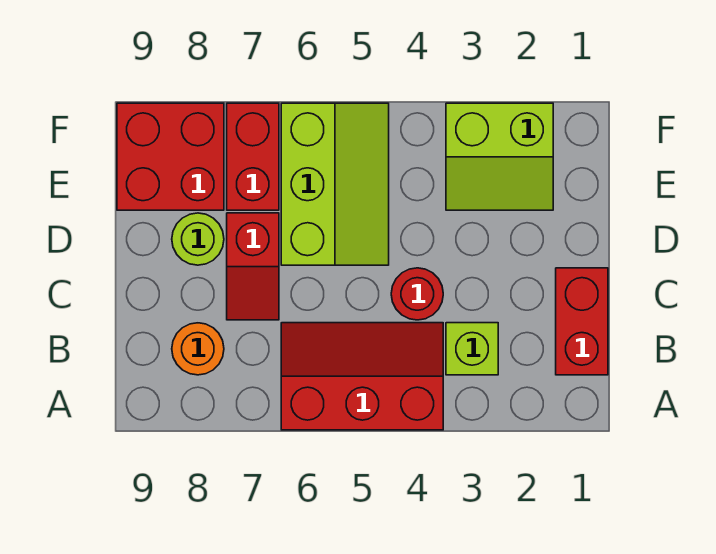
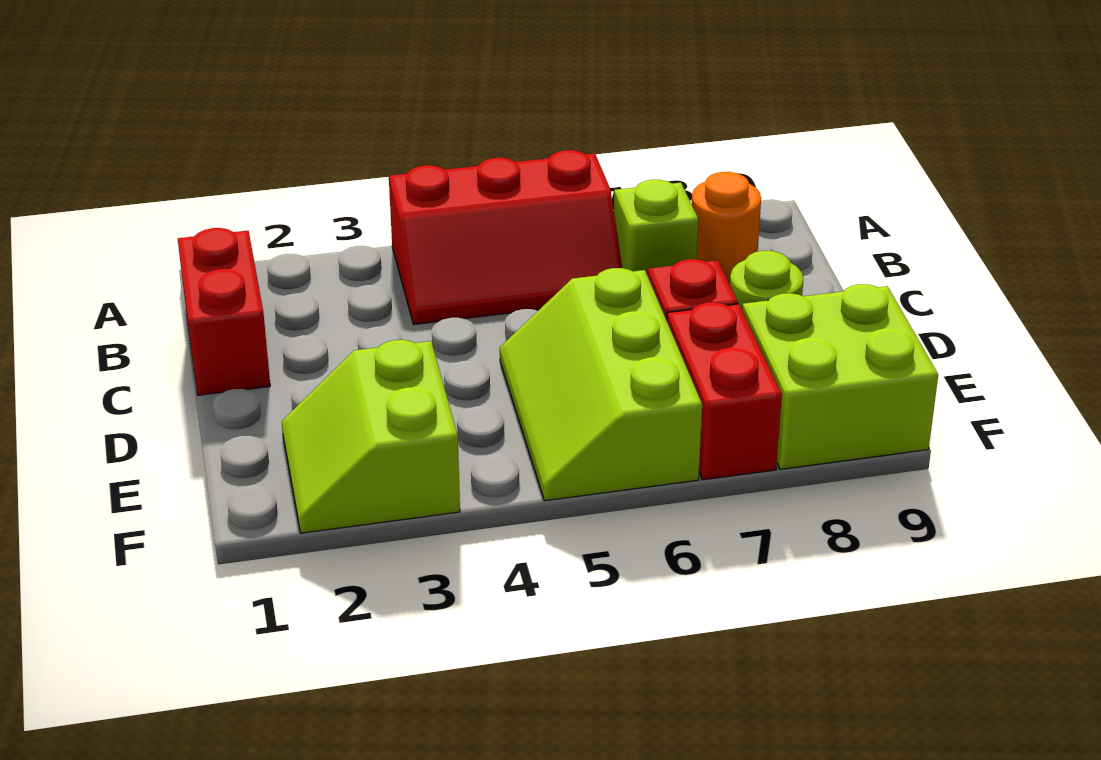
lime 1x1 brick [446,323,498,375] -> lime 1x1 brick moved to [614,180,698,271]
red 1x1 round brick [391,268,443,320] -> none
lime 2x2 slope [446,103,553,210] -> lime 2x2 slope turned to [282,339,460,533]
red 2x2 brick [117,103,224,210] -> lime 2x2 brick [742,284,938,469]

